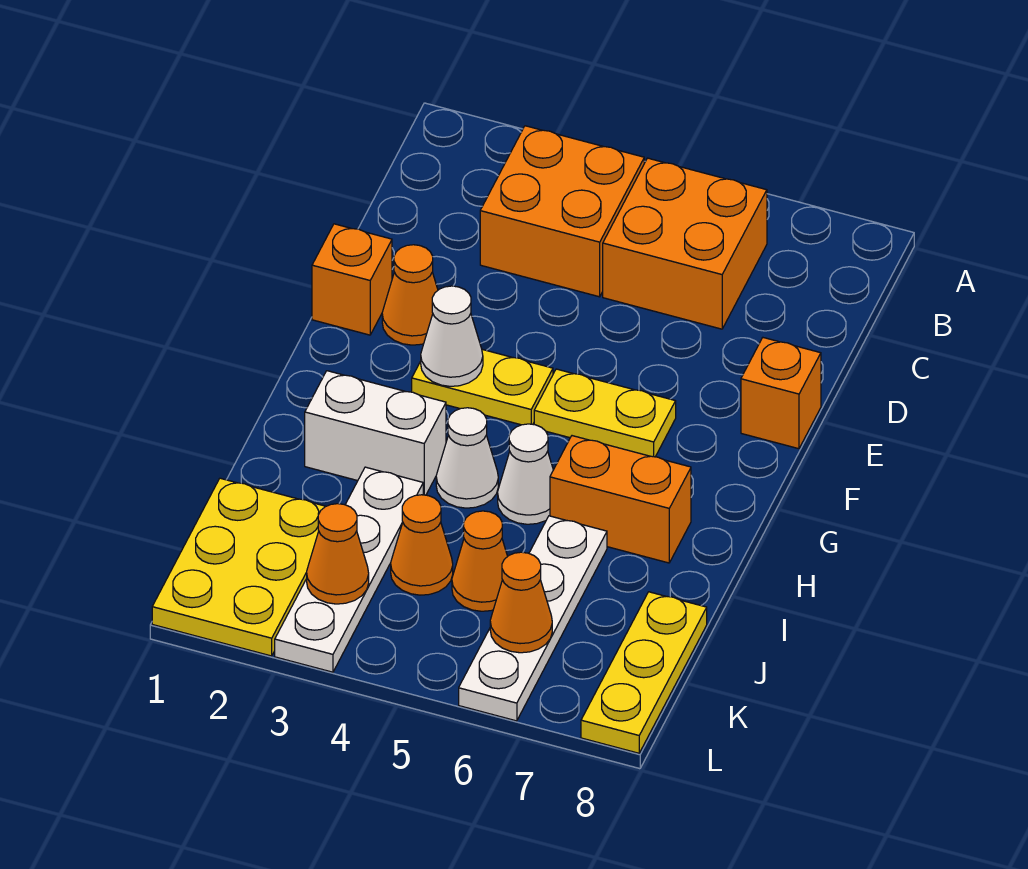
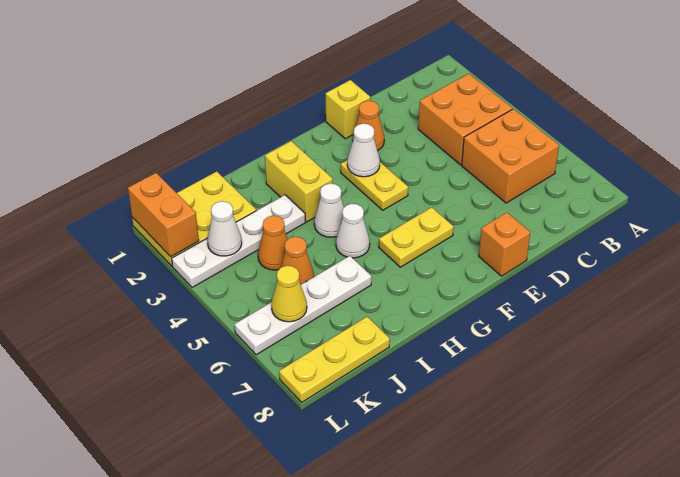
orange 1x1 brick [312,224,392,335] -> yellow 1x1 brick [326,80,370,139]
yellow 1x2 plate [534,369,676,457] -> yellow 1x2 plate turned to [379,207,454,267]
white 1x2 brick [305,371,446,495] -> yellow 1x2 brick [265,141,333,222]
orange 1x2 brick [550,436,691,563] -> orange 1x2 brick moved to [128,173,199,257]
orange 1x1 cone [307,504,369,604] -> white 1x1 cone [207,201,242,256]
orange 1x1 cone [490,552,552,653] -> yellow 1x1 cone [271,266,307,322]

